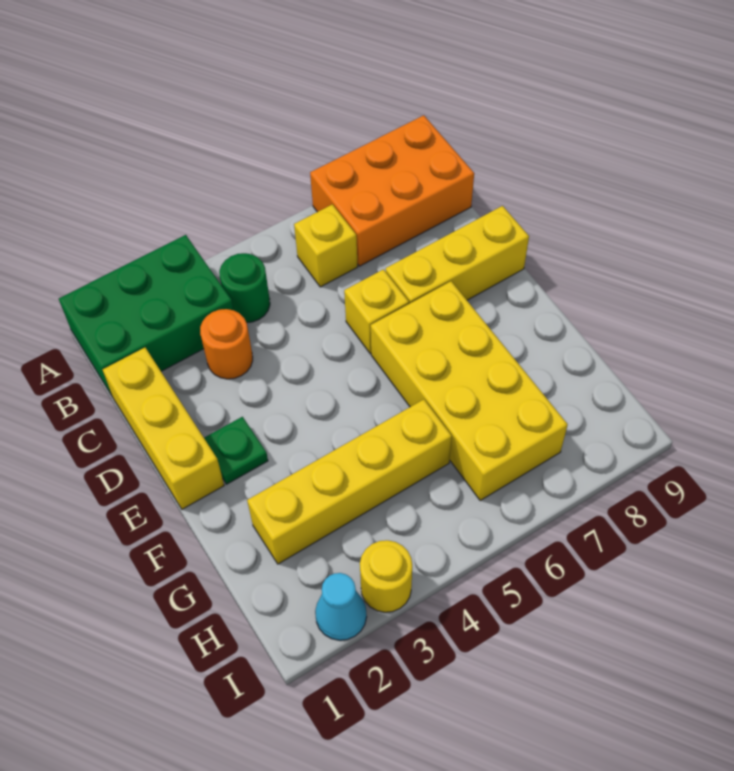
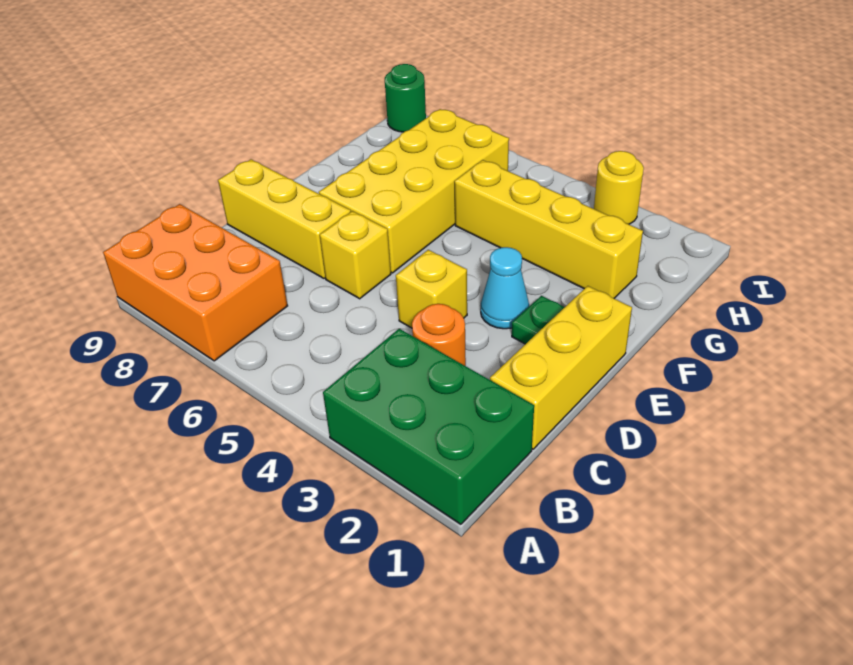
green 1x1 round brick [219,253,270,323] -> green 1x1 round brick moved to [385,64,426,132]
yellow 1x1 brick [294,204,358,287] -> yellow 1x1 brick moved to [396,250,467,328]
cyan 1x1 cone [315,573,367,640] -> cyan 1x1 cone moved to [481,247,529,329]

